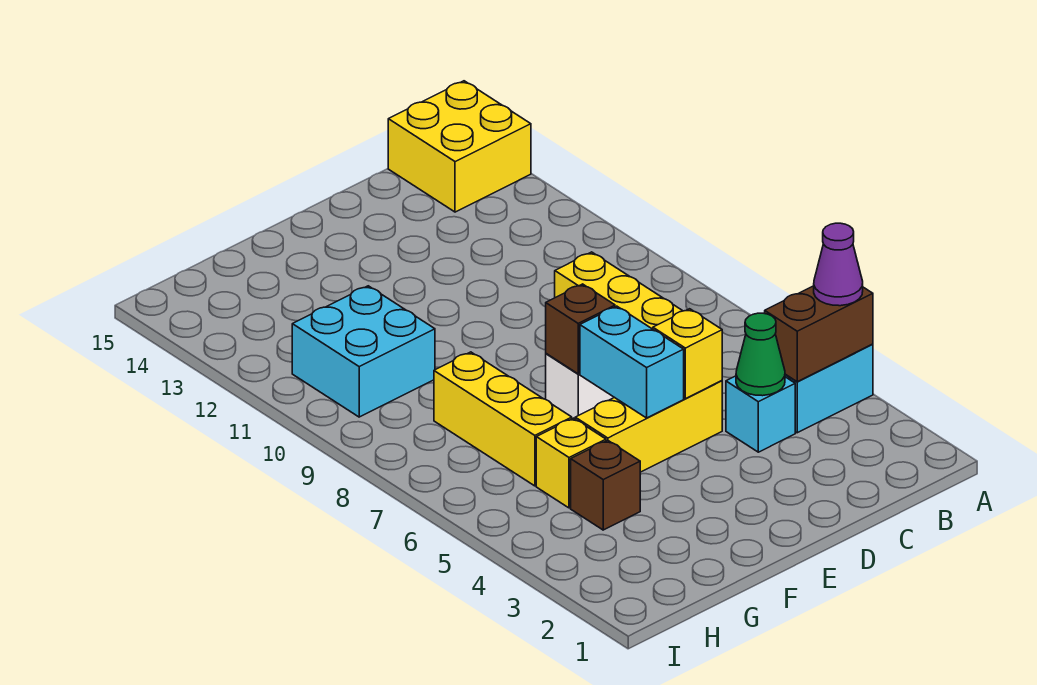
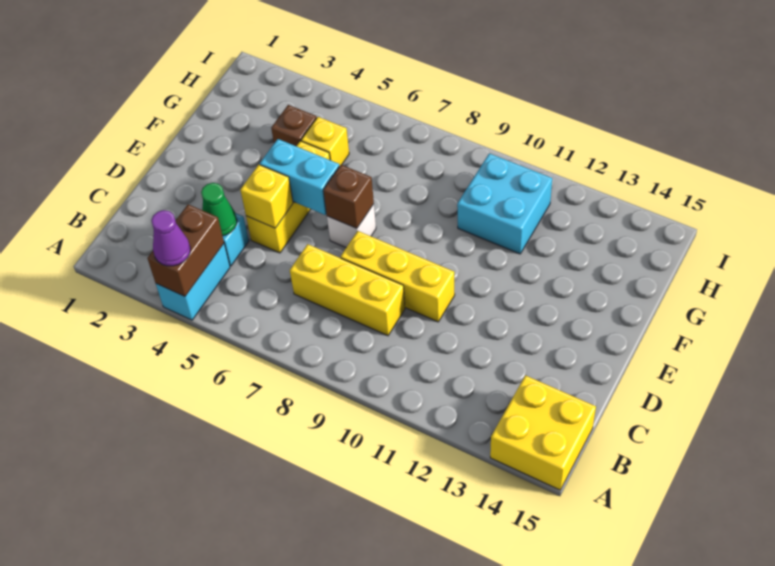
yellow 1x3 brick [434,352,572,486] -> yellow 1x3 brick moved to [341,231,455,322]

